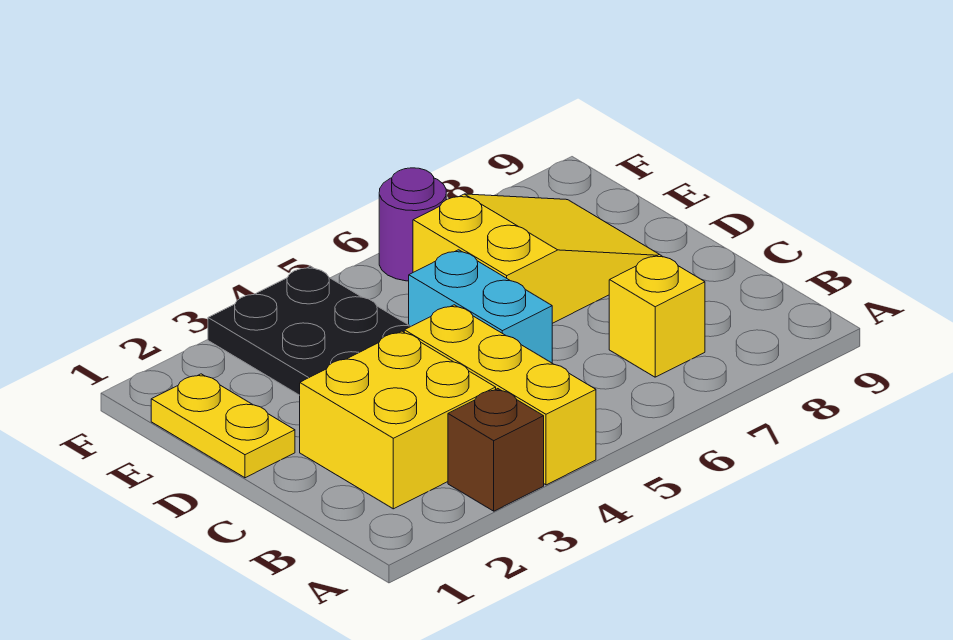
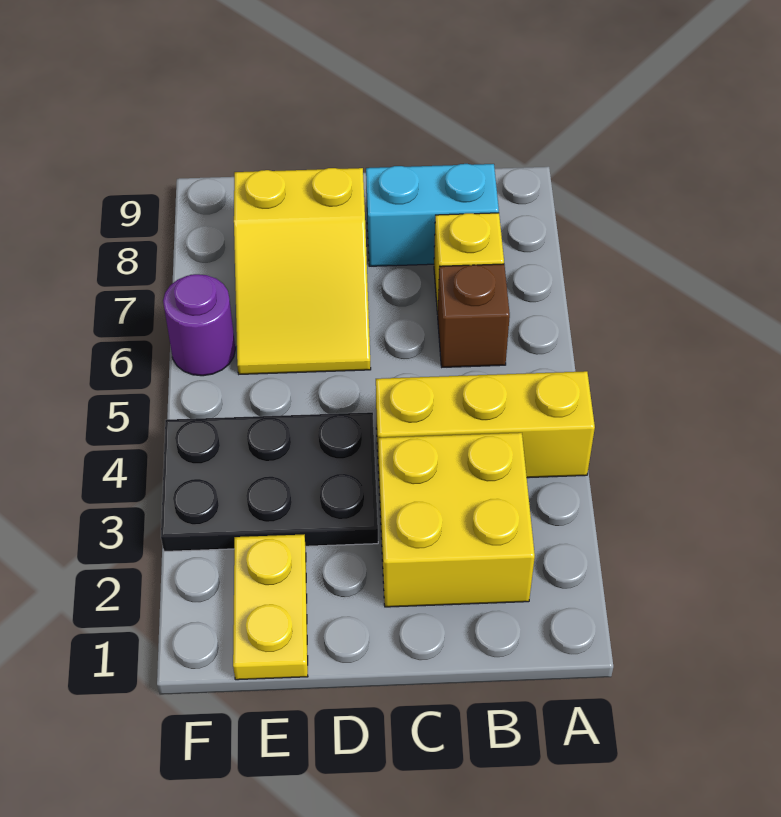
brown 1x1 brick [448,389,544,511] -> brown 1x1 brick moved to [437,264,510,367]
cyan 1x2 brick [409,250,552,363] -> cyan 1x2 brick moved to [366,164,499,266]
yellow 1x2 plate [151,374,295,478] -> yellow 1x2 plate turned to [233,535,308,680]
yellow 2x3 slope [413,194,659,323] -> yellow 2x3 slope turned to [234,168,371,374]

